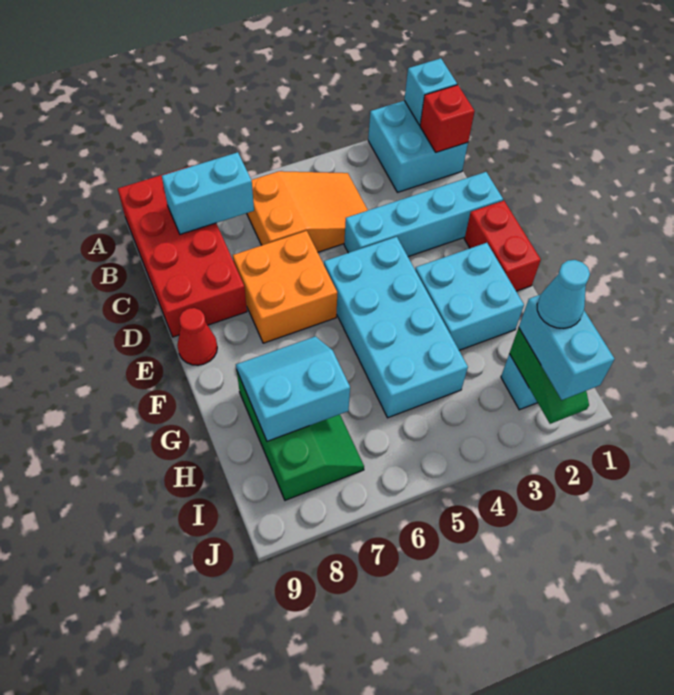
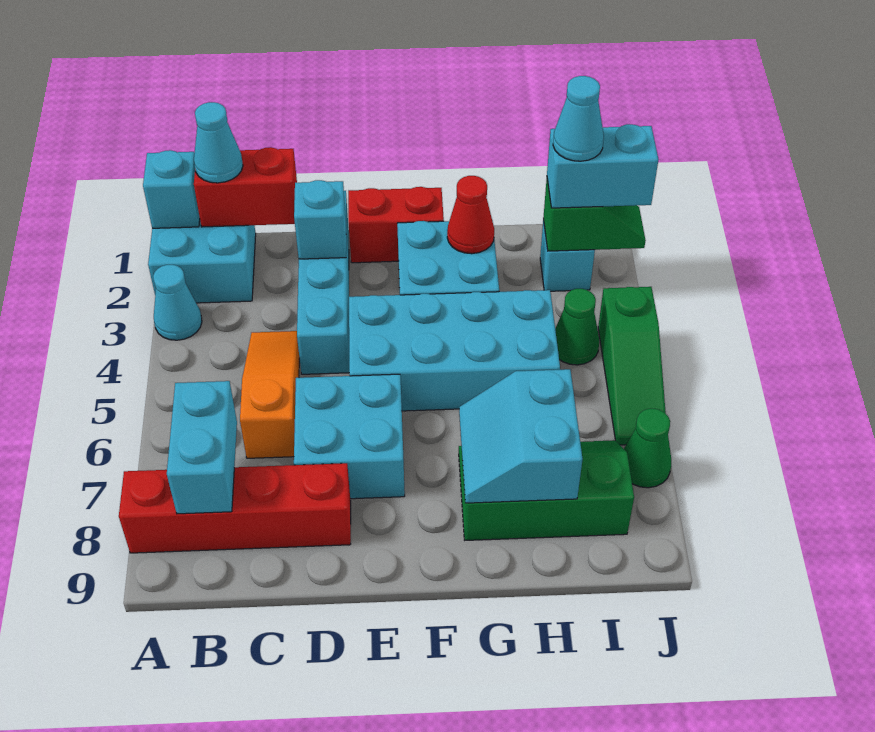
none -> cyan 1x1 cone [153,265,202,340]
red 2x4 brick [118,166,247,337] -> red 1x4 brick [119,463,351,553]
red 1x1 brick [420,85,475,152] -> red 1x2 brick [194,147,297,227]
none -> cyan 1x1 cone [194,102,243,183]
orange 2x3 slope [247,171,368,252] -> orange 1x3 slope [240,331,299,458]
none -> cyan 1x1 brick [294,180,346,259]
orange 2x2 brick [233,231,337,343] -> cyan 2x2 brick [294,374,405,499]
red 1x1 cone [177,308,217,365] -> red 1x1 cone moved to [447,176,494,254]
none -> green 1x1 cone [555,289,599,365]
none -> green 1x3 slope [598,287,666,445]
none -> green 1x1 cone [624,409,671,488]

